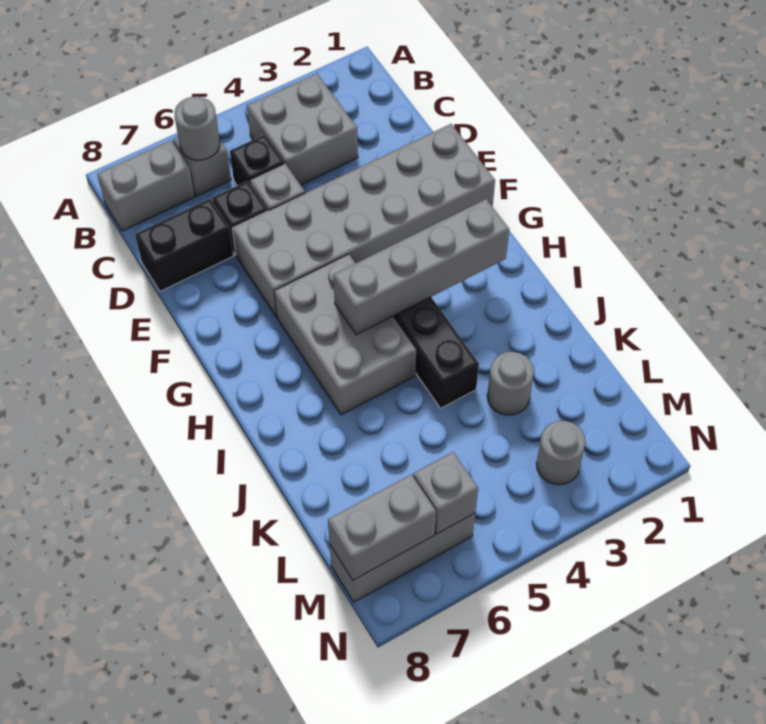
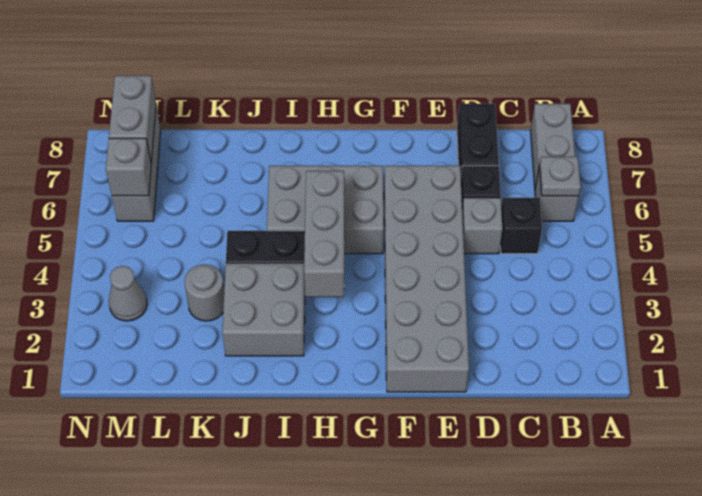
grey 2x2 brick [247,74,358,185] -> grey 2x2 brick moved to [222,264,305,356]
grey 1x1 round brick [175,97,220,160] -> grey 1x1 plate [539,157,581,196]
grey 1x4 brick [333,199,509,335] -> grey 1x3 brick [304,171,344,297]
grey 1x1 round brick [536,421,586,485] -> grey 1x1 cone [109,266,147,321]

